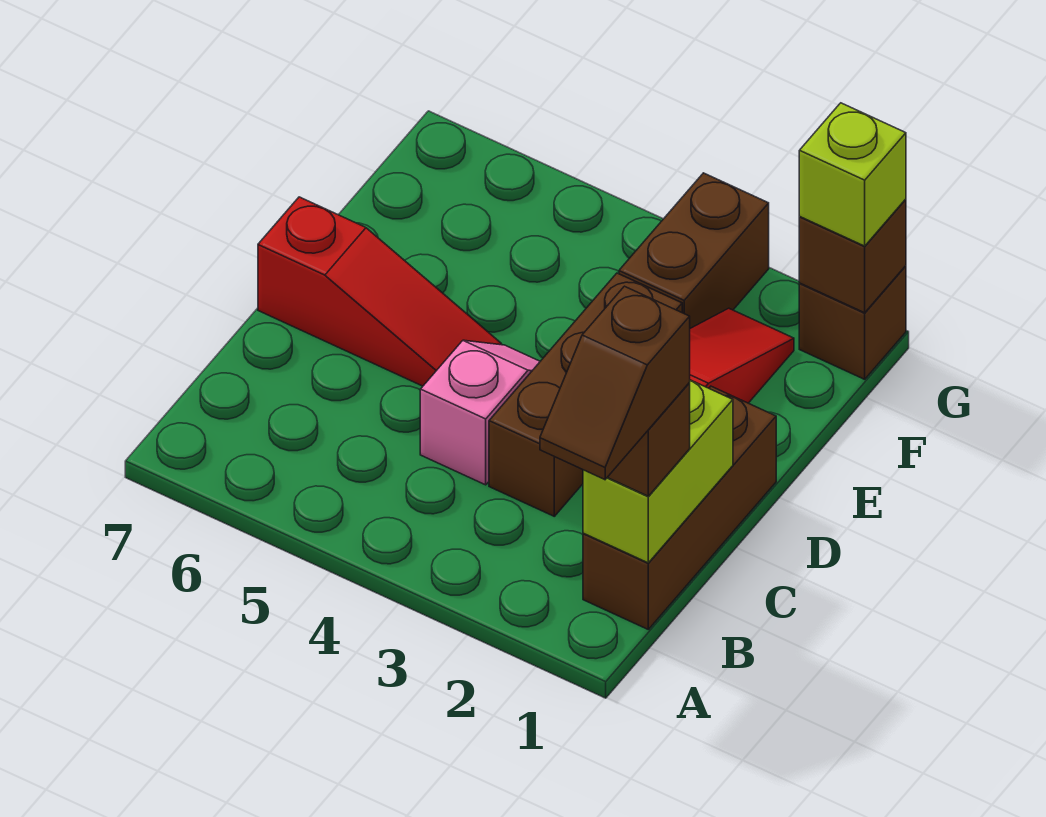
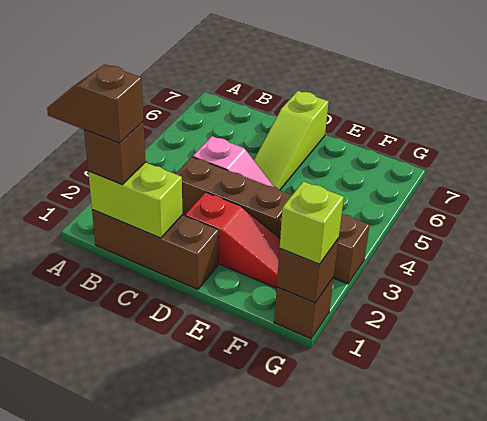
red 1x3 slope [258,197,502,386] -> lime 1x3 slope [254,91,329,190]

